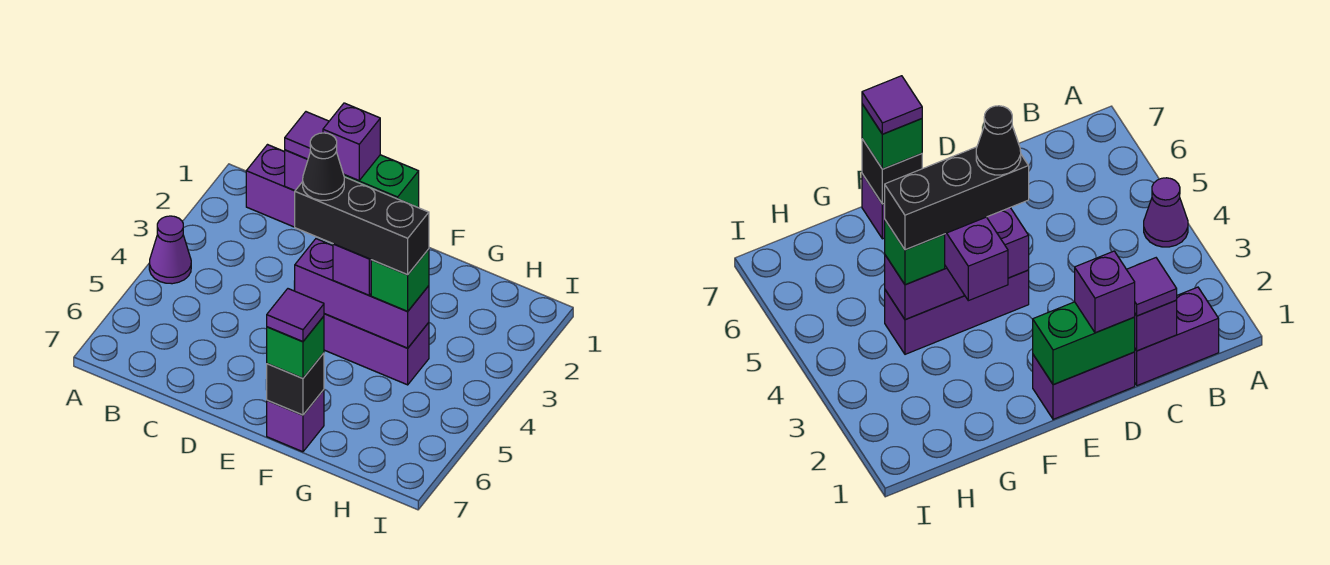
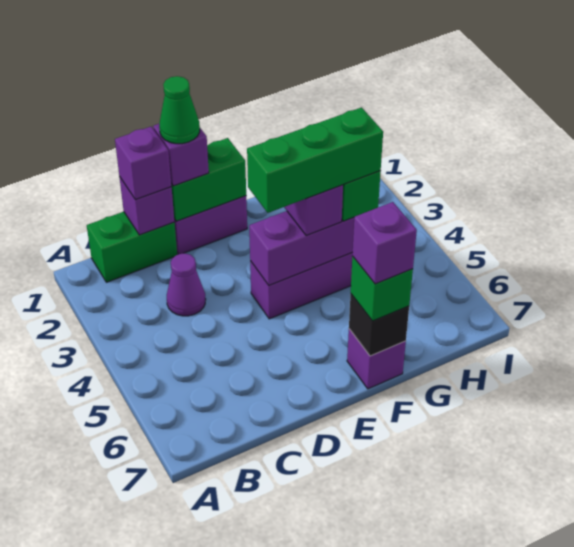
purple 1x1 cone [149,216,191,284] -> purple 1x1 cone moved to [167,253,206,316]
purple 1x2 brick [246,145,295,227] -> green 1x2 brick [87,212,177,282]
purple 1x1 tile [285,112,329,159] -> purple 1x1 brick [115,126,171,200]
none -> green 1x1 cone [159,76,200,144]
black 1x3 brick [295,177,429,275] -> green 1x3 brick [247,107,383,213]
black 1x1 cone [303,133,344,200] -> none
purple 1x1 tile [267,289,324,342] -> purple 1x1 brick [352,202,417,284]

